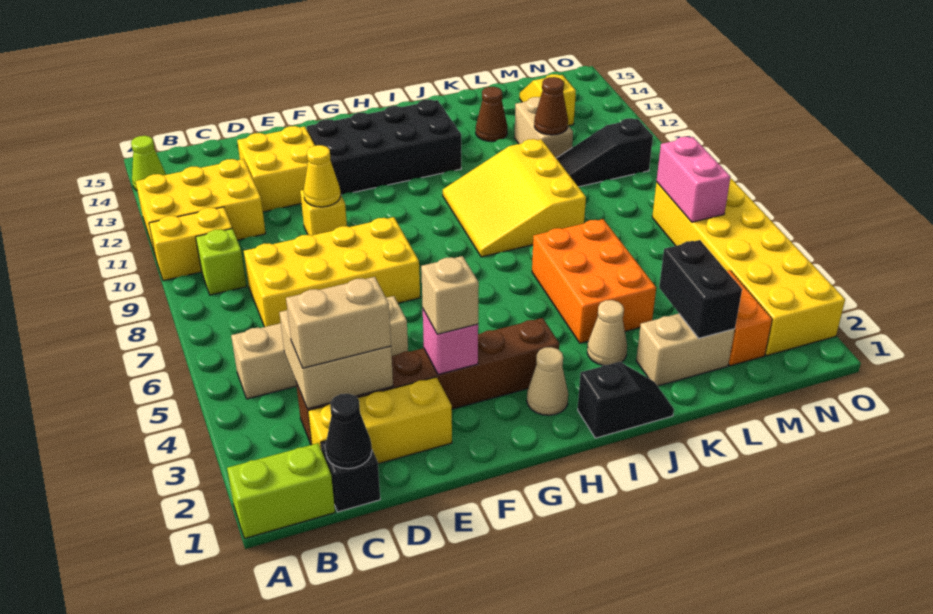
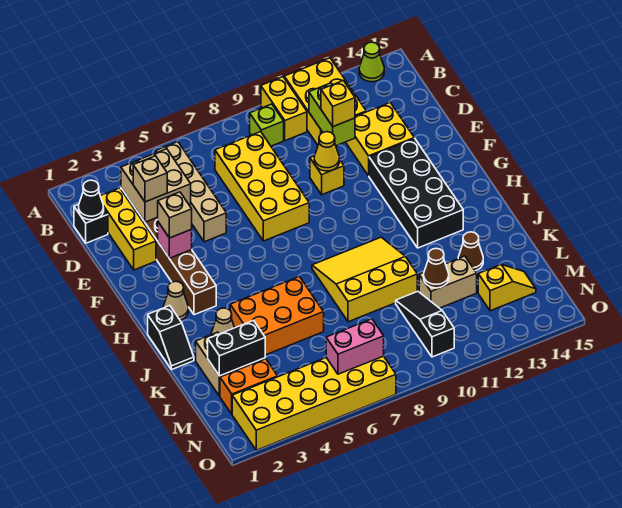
lime 1x2 brick [227,443,335,539] -> lime 1x2 brick moved to [309,83,355,146]
tan 1x2 brick [286,277,391,368] -> tan 1x1 brick [133,156,167,202]
none -> yellow 1x1 brick [321,81,355,127]

